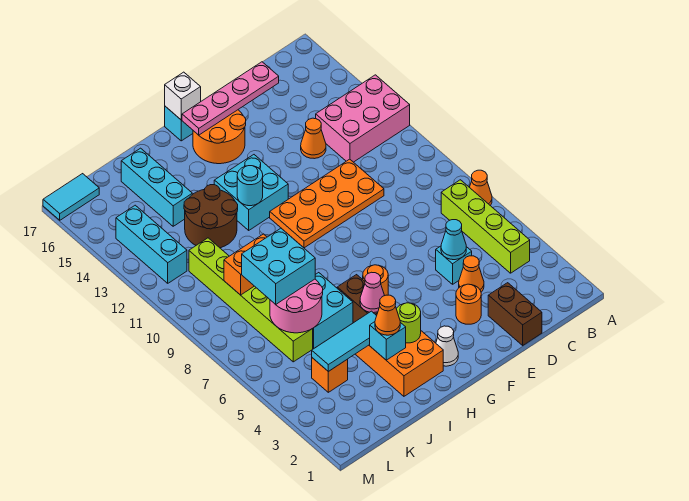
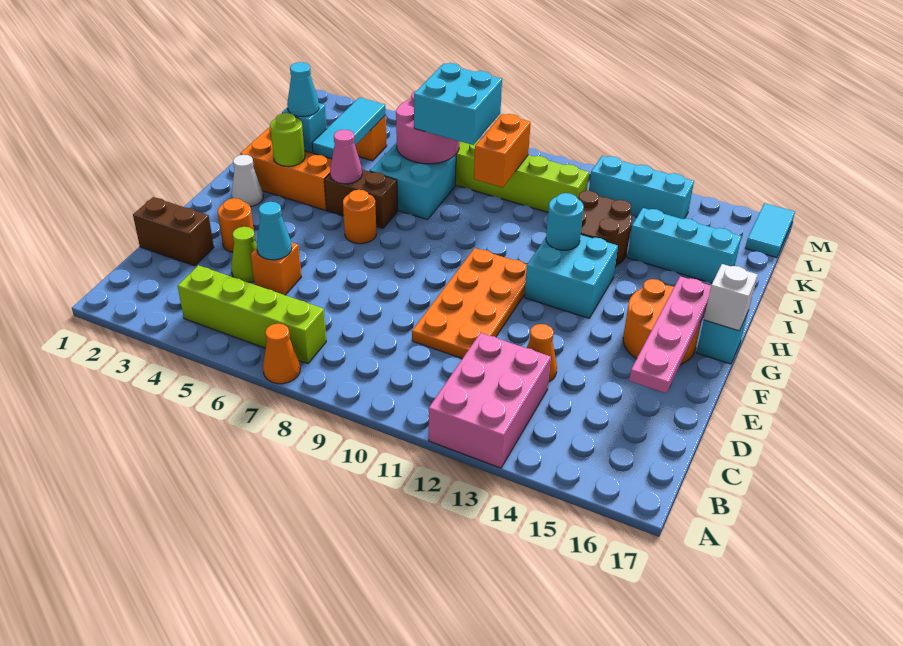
orange 1x1 cone [459,256,484,292] -> lime 1x1 cone [231,227,257,282]
cyan 1x1 brick [436,246,472,284] -> orange 1x1 brick [251,242,301,295]
orange 1x1 cone [375,295,400,335] -> cyan 1x1 cone [287,62,319,116]

